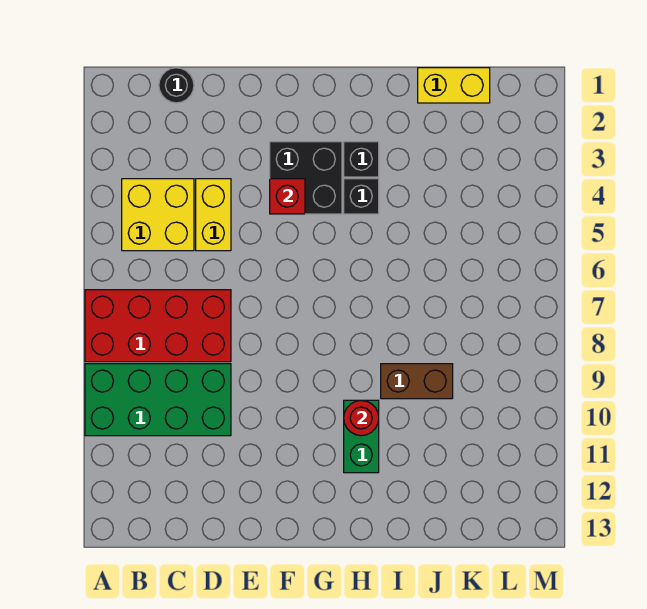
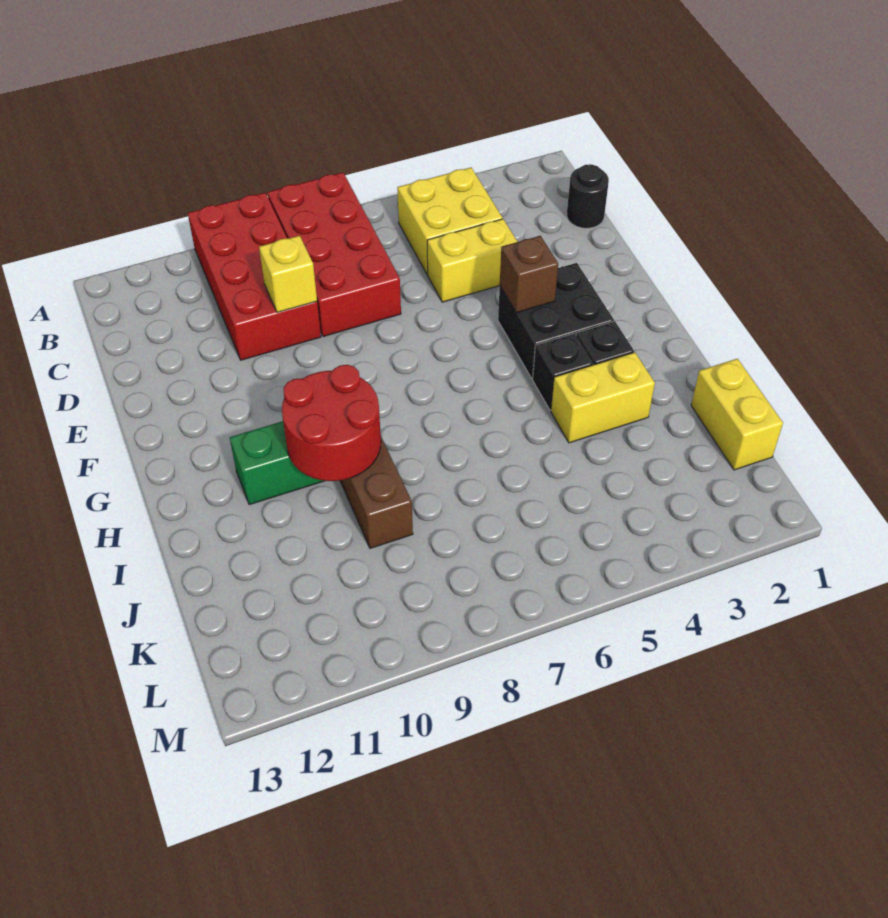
green 2x4 brick [85,364,231,436] -> red 2x4 brick [188,193,321,360]
none -> yellow 1x1 brick [259,236,317,312]
red 1x1 brick [270,179,305,214] -> brown 1x1 brick [500,236,558,313]
red 1x1 round brick [344,400,379,436] -> red 2x2 round brick [282,365,381,481]
none -> yellow 1x2 brick [551,352,655,443]

